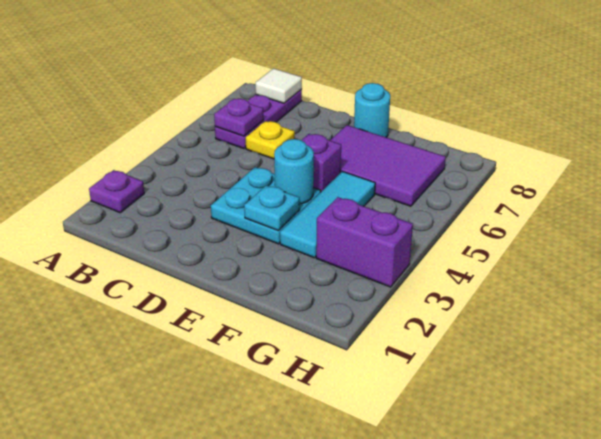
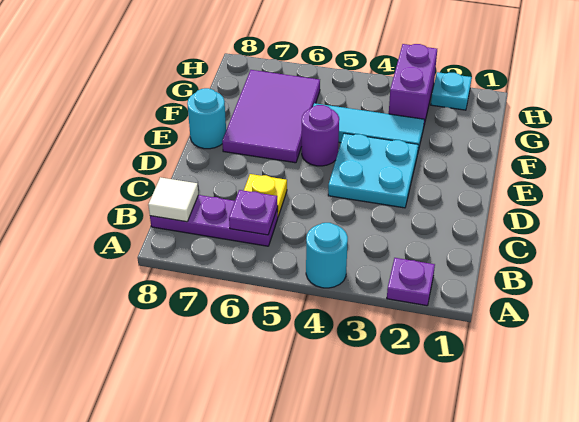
cyan 1x1 plate [244,185,300,231] -> cyan 1x1 plate moved to [431,72,472,110]
cyan 1x1 round brick [274,139,314,204] -> cyan 1x1 round brick moved to [306,223,348,288]
purple 1x1 brick [301,134,341,192] -> purple 1x1 round brick [302,105,339,166]

